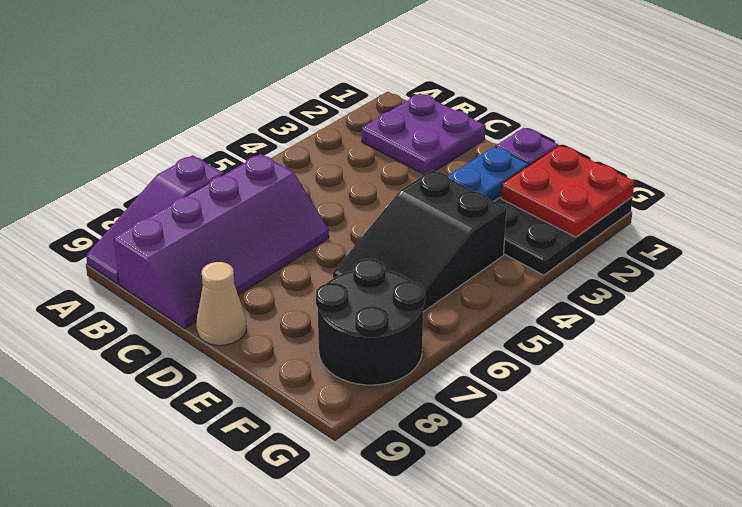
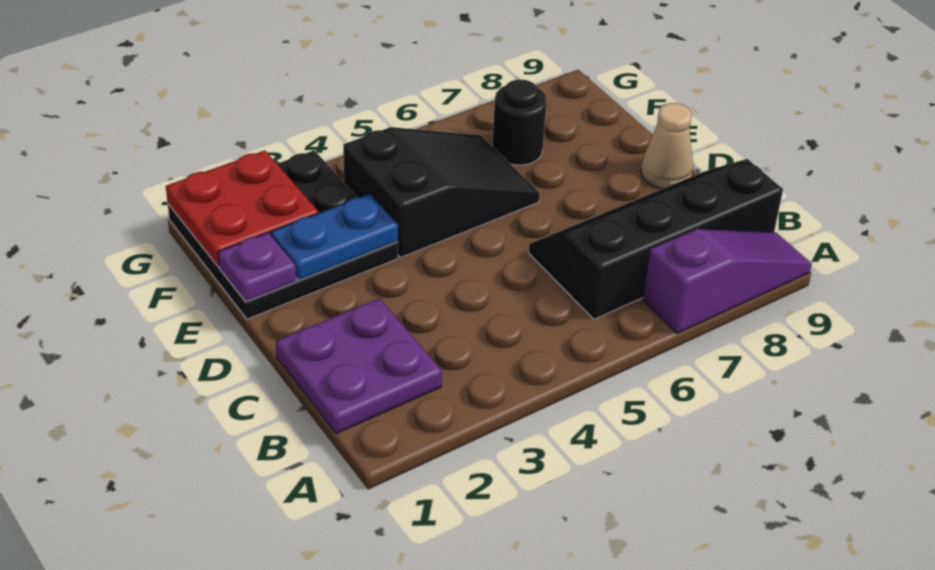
purple 2x4 slope [114,154,329,328] -> black 2x4 slope [529,159,783,319]
black 2x2 round brick [316,259,425,385] -> black 1x1 round brick [492,80,547,165]

